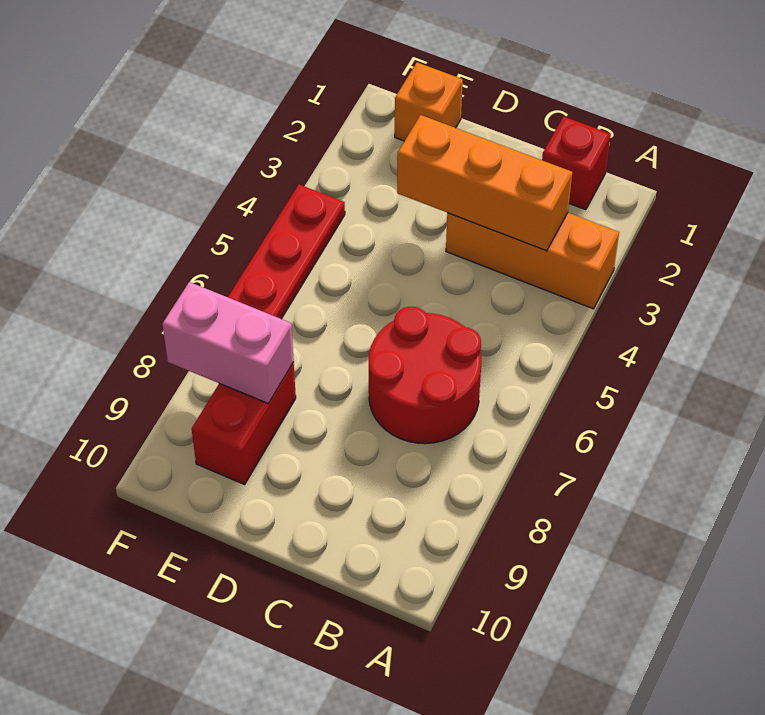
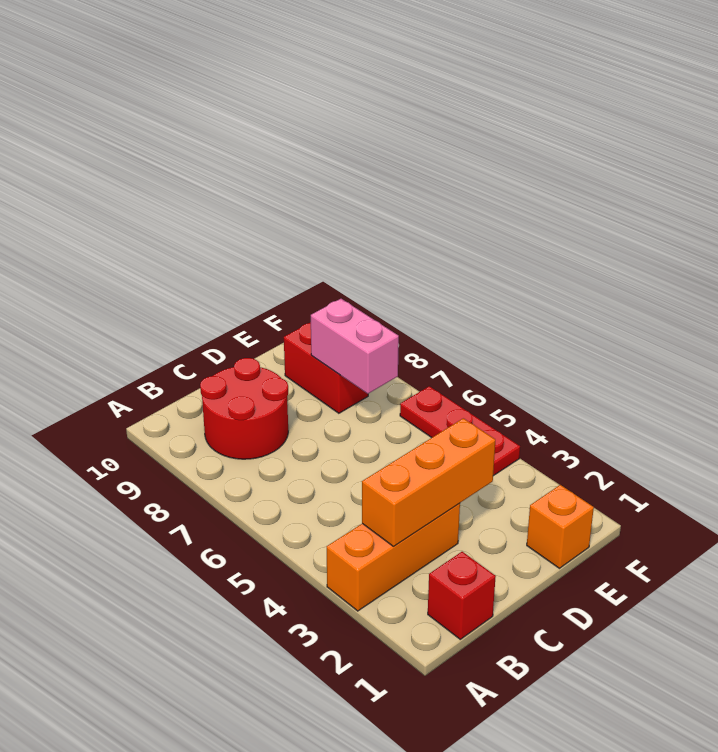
red 2x2 round brick [369,307,482,444] -> red 2x2 round brick moved to [200,358,288,459]
pink 1x2 brick [162,282,294,403] -> pink 1x2 brick turned to [311,299,399,394]

